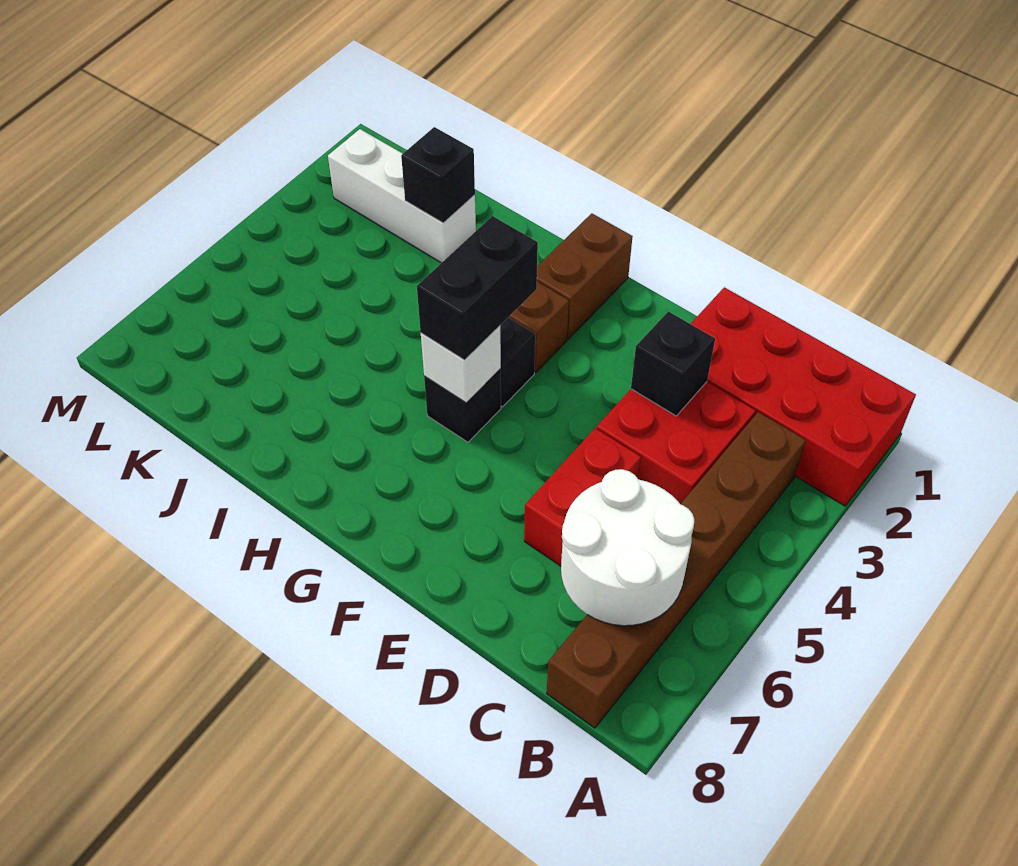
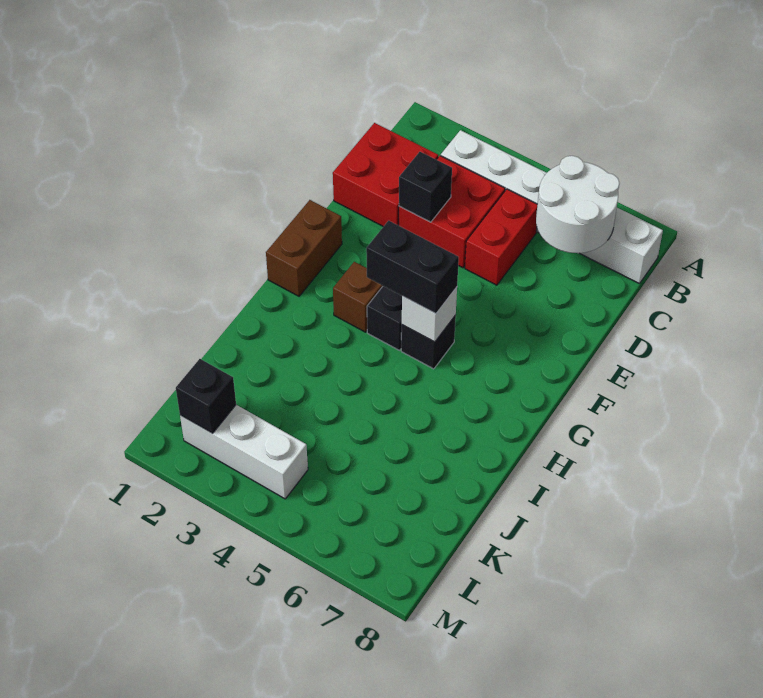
red 2x4 brick [691,287,916,506] -> red 2x2 brick [333,123,438,227]
brown 1x6 brick [547,412,806,728] -> white 1x6 brick [441,130,663,284]
red 1x2 brick [524,428,641,566] -> red 1x2 brick turned to [465,189,537,285]
brown 1x2 brick [537,213,633,339] -> brown 1x2 brick turned to [266,200,342,296]
white 1x3 brick [328,129,476,263] -> white 1x3 brick turned to [180,405,308,499]
black 1x1 brick [401,127,475,223] -> black 1x1 brick moved to [176,359,236,433]

